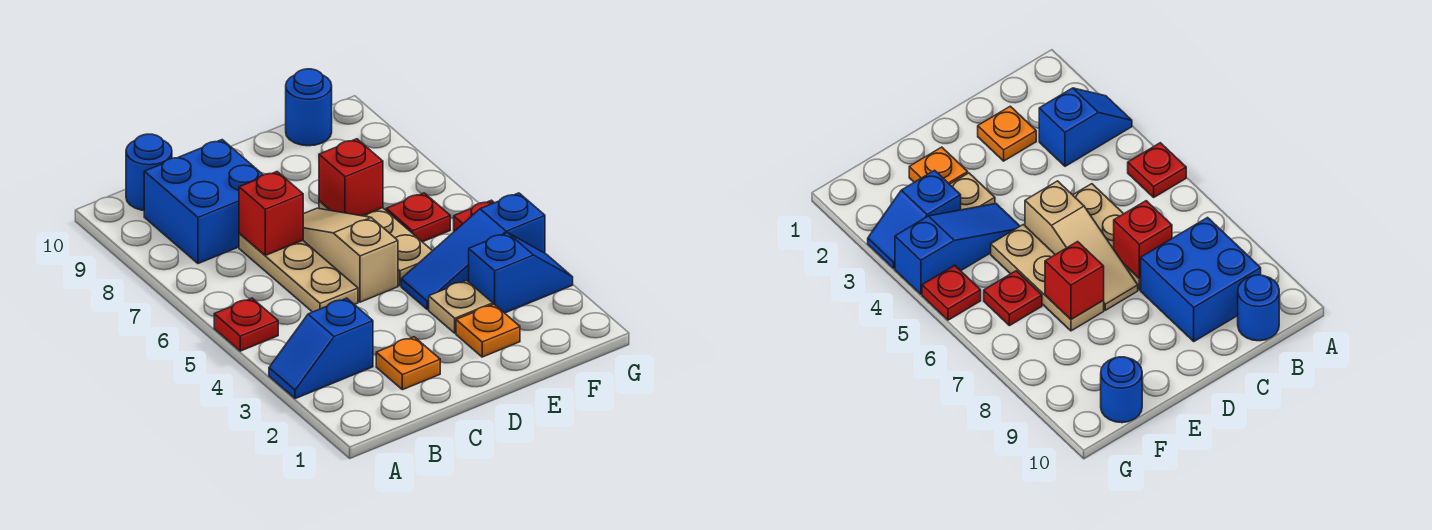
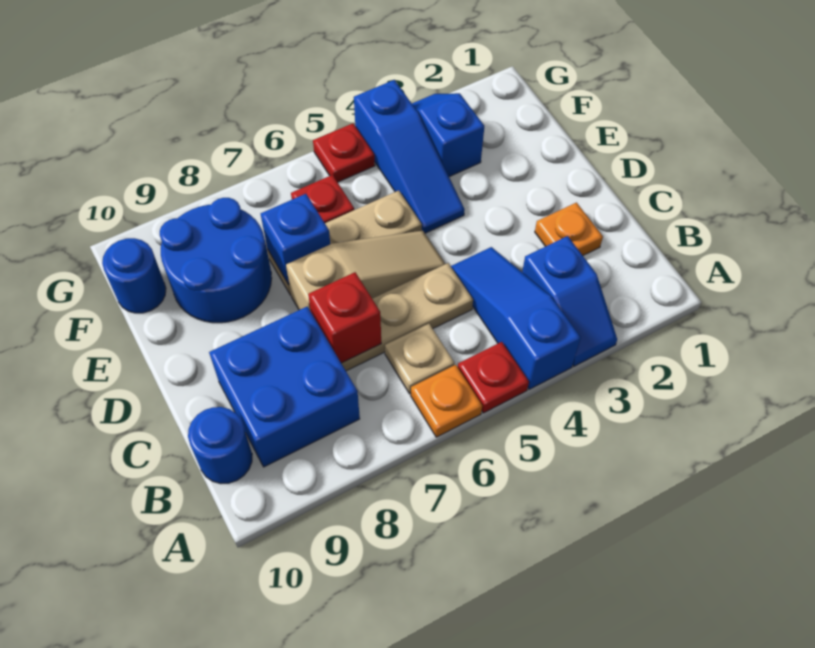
none -> blue 1x3 slope [451,247,581,389]
tan 1x3 slope [303,208,398,302] -> tan 1x3 slope turned to [286,231,445,311]
orange 1x1 plate [456,304,520,357] -> orange 1x1 plate moved to [411,365,482,437]
tan 1x1 plate [429,280,493,333] -> tan 1x1 plate moved to [385,324,454,394]
red 1x1 brick [319,139,383,216] -> blue 1x1 brick [261,194,330,285]
none -> blue 2x2 round brick [160,198,272,323]

